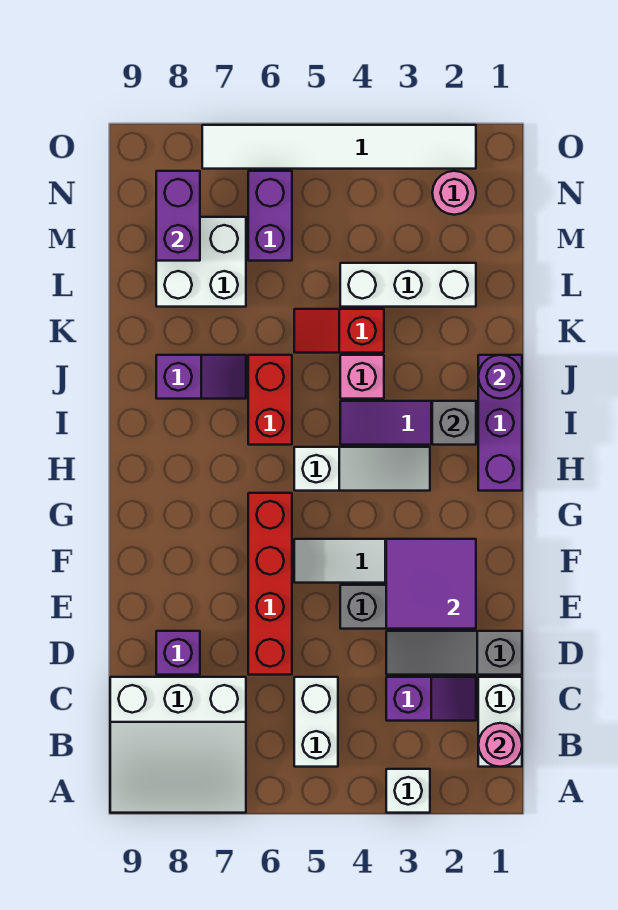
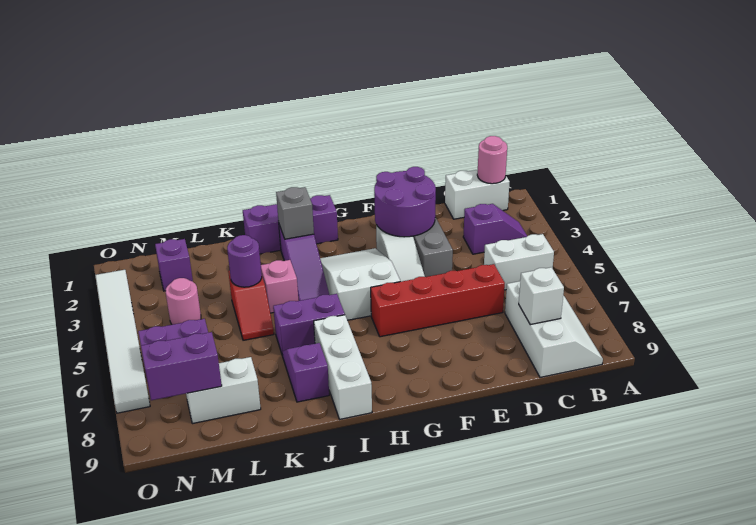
white 1x1 brick [386,769,430,813] -> white 1x1 brick moved to [519,267,564,325]
white 3x3 slope [110,677,246,813] -> white 2x3 slope [505,281,603,377]
purple 1x2 slope [386,677,476,721] -> purple 1x2 slope turned to [463,204,527,254]
grey 1x3 slope [386,631,522,675] -> none
purple 1x1 brick [156,631,200,675] -> purple 1x1 brick moved to [155,239,193,291]
purple 2x2 tile [386,539,476,629] -> purple 2x2 round brick [374,167,436,237]
white 1x3 slope [294,447,430,491] -> white 2x3 slope [320,248,400,320]
red 1x2 brick [248,355,292,445] -> purple 1x2 brick [273,294,345,356]
purple 1x1 round brick [478,355,522,399] -> purple 1x1 round brick moved to [227,235,262,287]
white 1x3 brick [340,263,476,307] -> white 1x3 brick moved to [314,315,372,419]
white 2x2 brick [156,217,246,307] -> white 1x2 brick [186,357,261,424]
pink 1x1 round brick [432,171,476,215] -> pink 1x1 round brick moved to [166,278,201,325]

